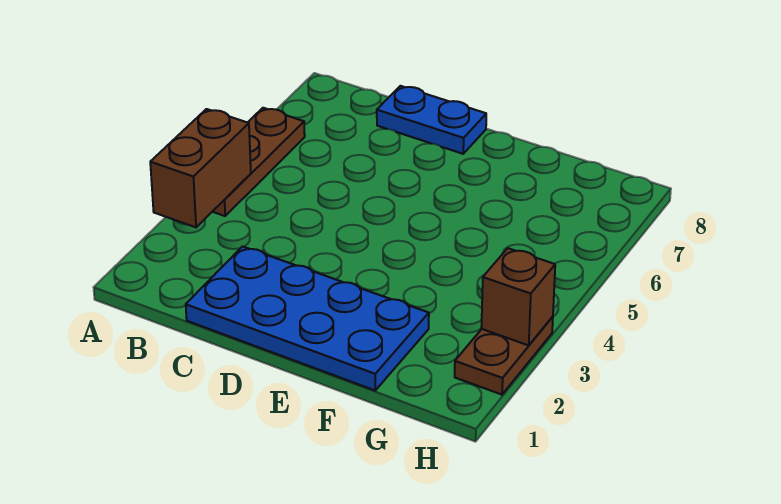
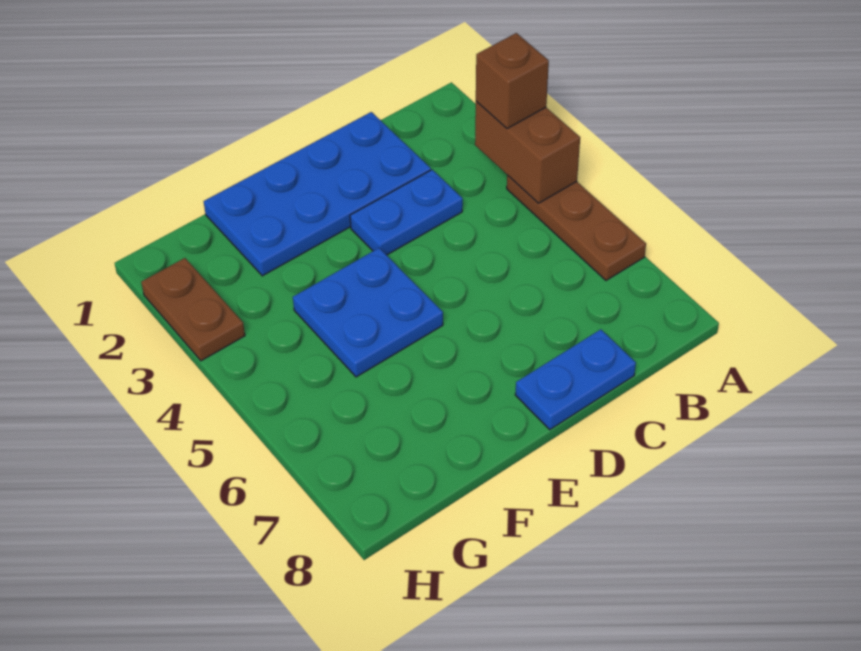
none -> blue 1x2 plate [350,170,463,255]
none -> blue 2x2 plate [293,248,443,377]
brown 1x1 brick [481,248,555,345] -> brown 1x1 brick moved to [476,33,549,129]

